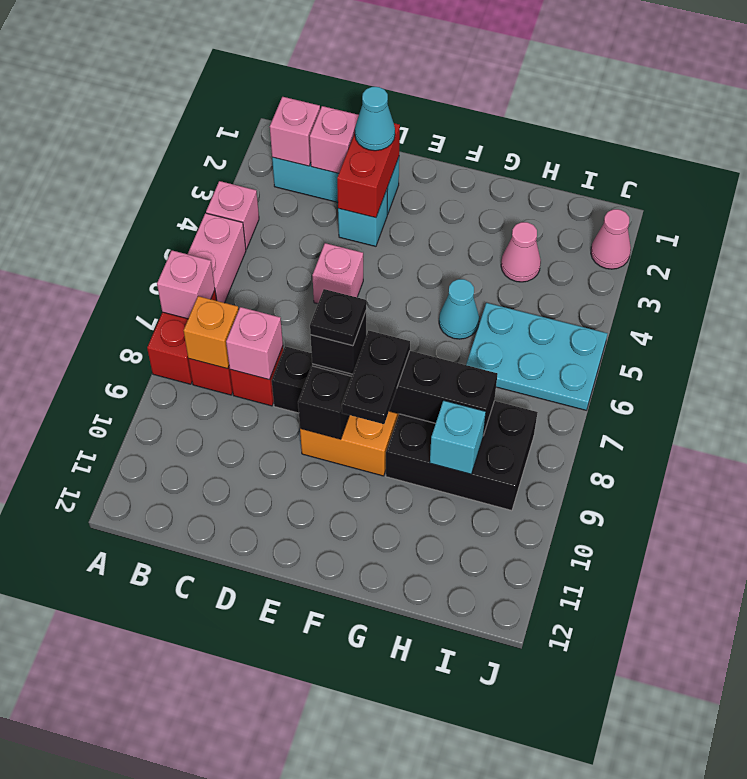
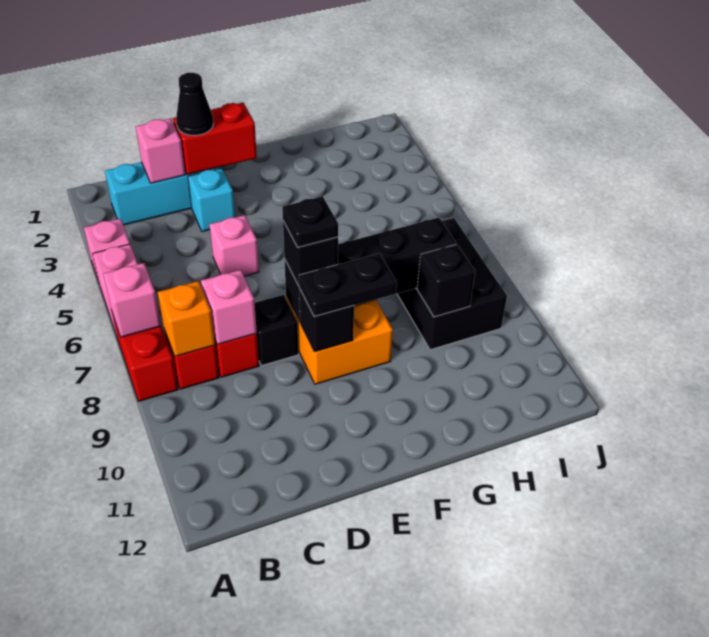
pink 1x1 brick [270,97,320,166] -> none
red 1x2 brick [337,123,400,218] -> red 1x2 brick turned to [173,103,257,175]
cyan 1x1 cone [355,87,395,151] -> black 1x1 cone [176,73,213,136]
black 1x2 plate [342,331,410,424] -> black 1x2 plate turned to [299,253,396,316]
cyan 1x1 cone [439,279,479,339] -> none
black 2x3 brick [386,401,538,511] -> black 2x3 brick turned to [397,218,507,350]
pink 1x1 cone [501,222,541,282] -> none
cyan 2x3 plate [466,303,608,410] -> none
cyan 1x1 brick [430,400,486,474] -> black 1x1 brick [417,244,475,317]
pink 1x1 cone [591,209,631,269] -> none

